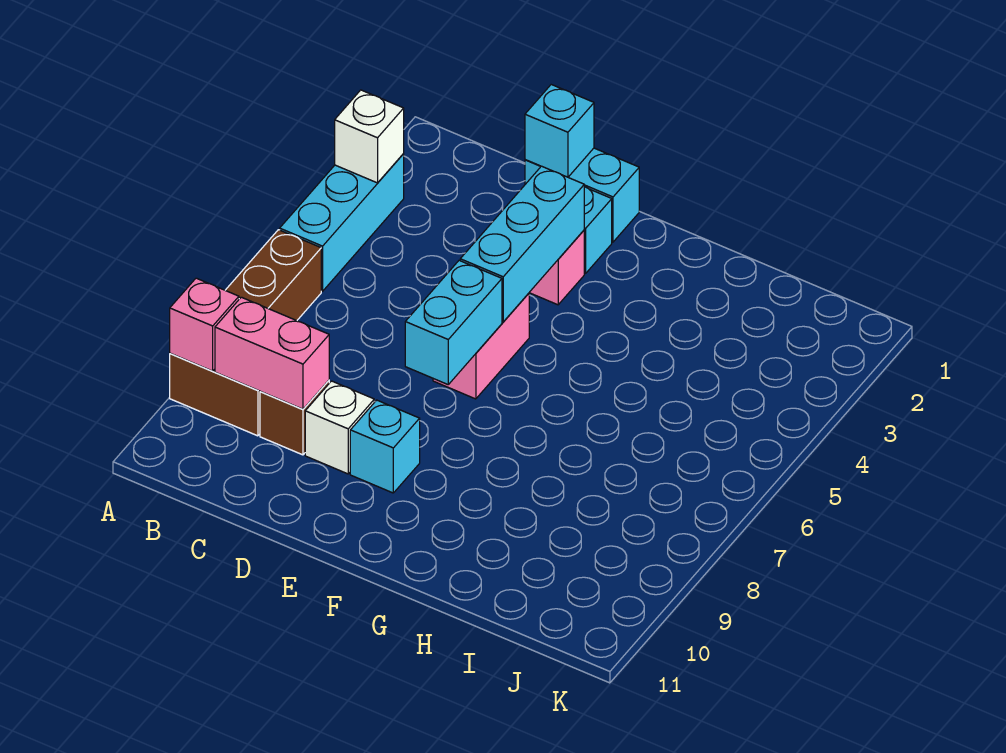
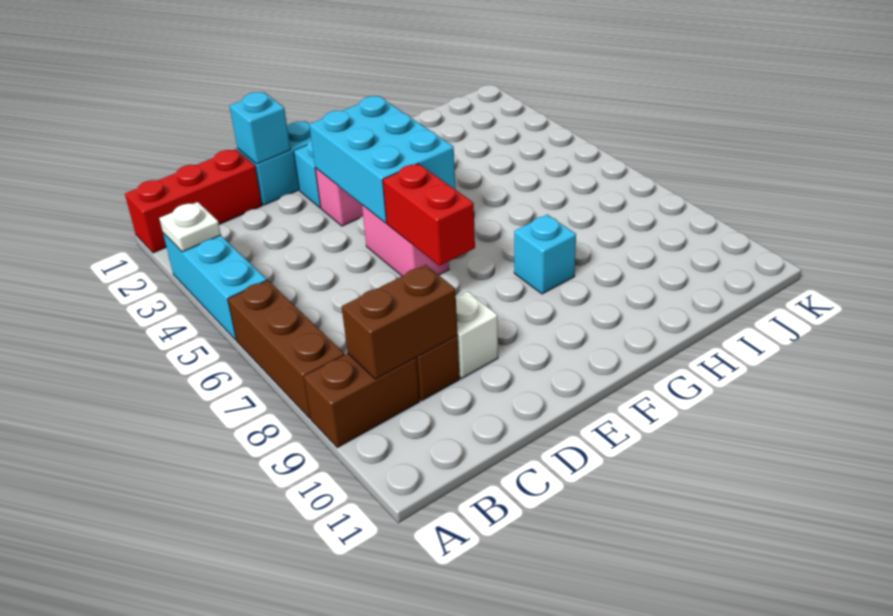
none -> red 1x3 brick [125,149,262,253]
white 1x1 brick [335,90,404,183] -> white 1x1 plate [159,202,221,252]
pink 1x1 brick [170,278,239,371] -> none
pink 1x2 brick [215,297,329,409] -> brown 1x2 brick [342,265,458,379]
cyan 1x3 brick [460,166,584,322] -> cyan 2x3 brick [309,96,456,223]
cyan 1x2 brick [405,260,502,384] -> red 1x2 brick [383,164,475,266]
cyan 1x1 brick [350,400,420,493] -> cyan 1x1 brick moved to [514,214,576,294]

